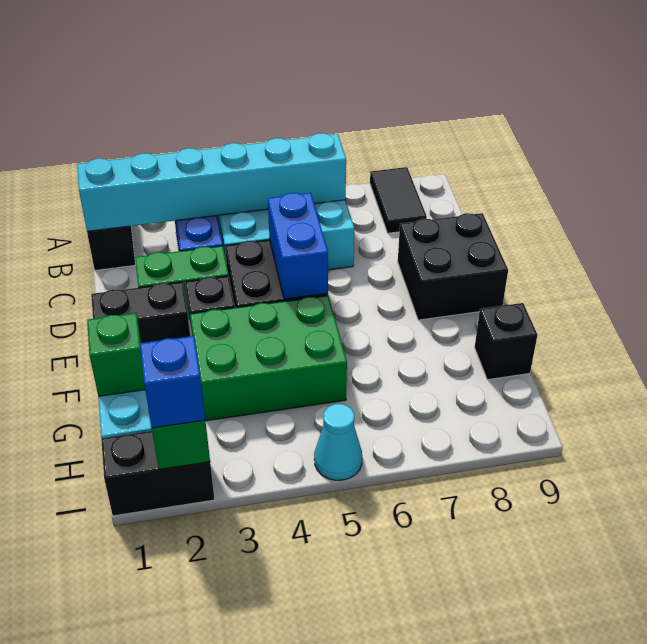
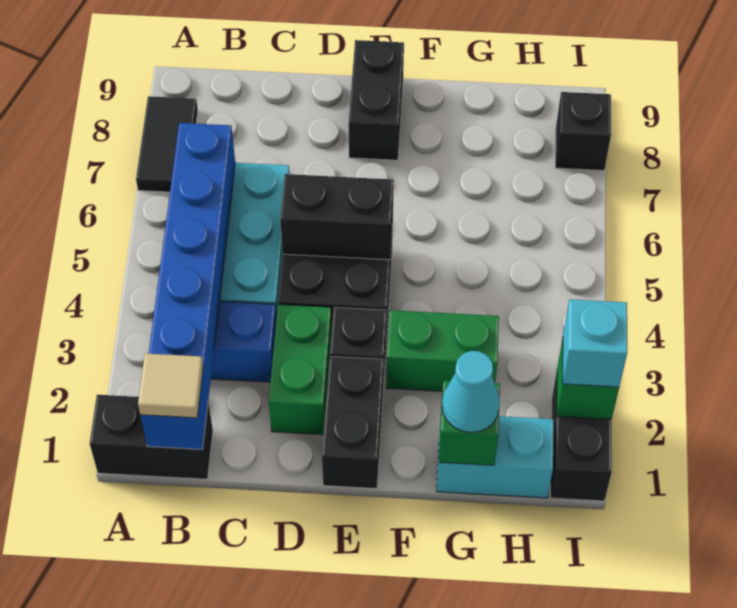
black 1x2 tile [370,167,427,233] -> black 1x2 tile turned to [136,96,198,192]
cyan 1x6 brick [77,133,346,231] -> blue 1x6 brick [141,123,235,450]
none -> tan 1x1 tile [138,353,203,418]
blue 1x2 brick [268,193,328,299] -> black 1x2 brick [280,174,394,260]
black 2x2 brick [398,213,508,320] -> black 1x2 brick [349,40,404,160]
green 2x3 brick [190,295,347,421] -> green 1x2 brick [386,310,499,391]
black 1x1 brick [475,303,537,380] -> black 1x1 brick moved to [555,92,611,171]
blue 1x1 brick [140,336,205,428] -> cyan 1x1 brick [562,299,627,387]
cyan 1x1 cone [314,404,362,480] -> cyan 1x1 cone moved to [442,351,500,432]

